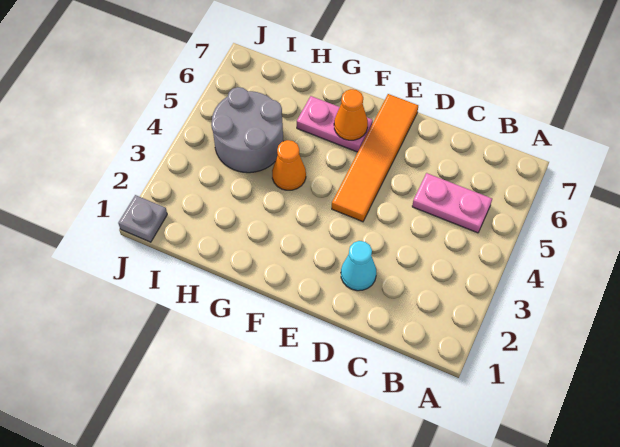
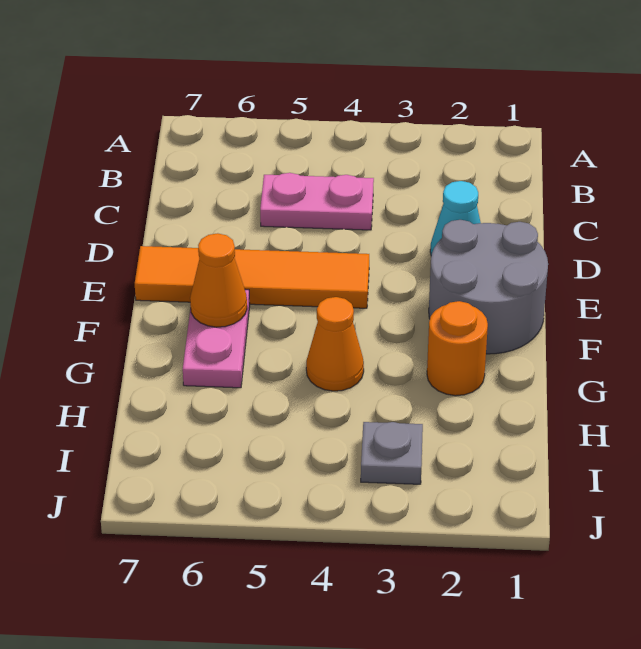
pink 1x2 plate [412,173,492,233] -> pink 1x2 plate turned to [260,173,374,230]
none -> orange 1x1 round brick [427,301,488,396]
grey 2x2 round brick [211,87,283,173] -> grey 2x2 round brick moved to [429,220,548,354]
grey 1x1 plate [118,195,167,242] -> grey 1x1 plate moved to [361,422,423,484]

